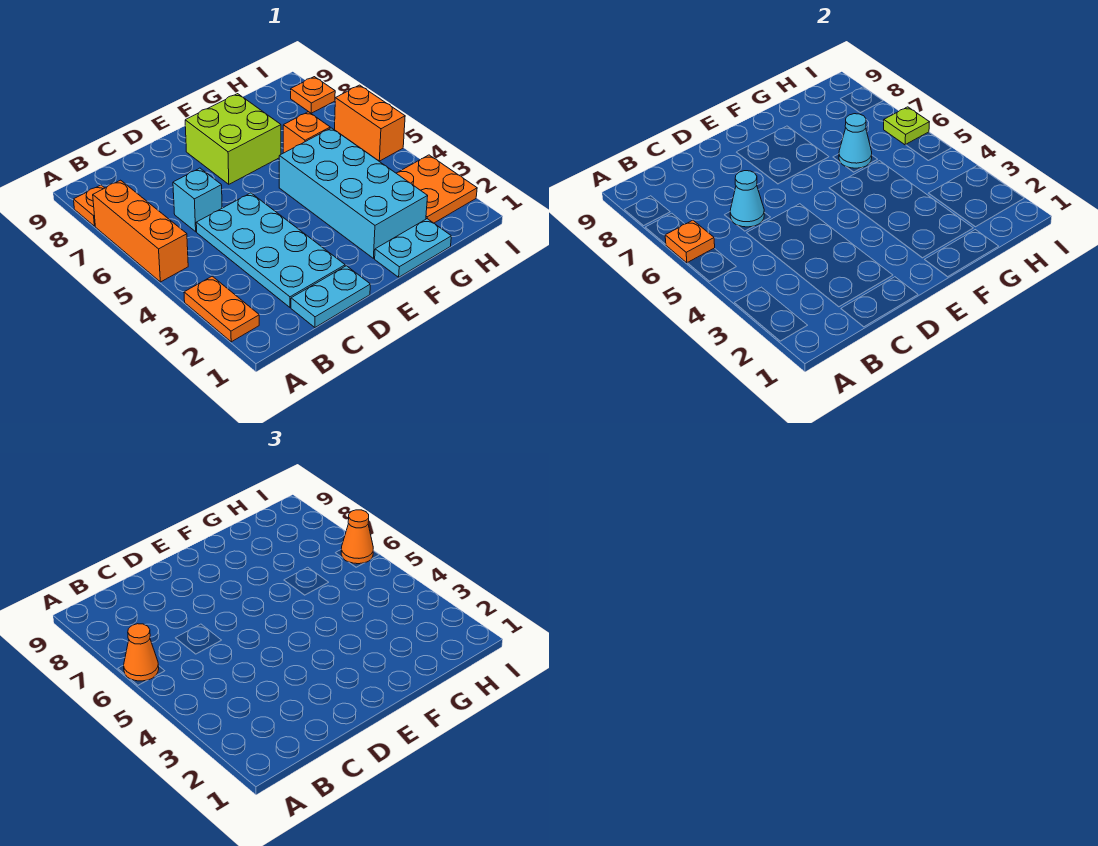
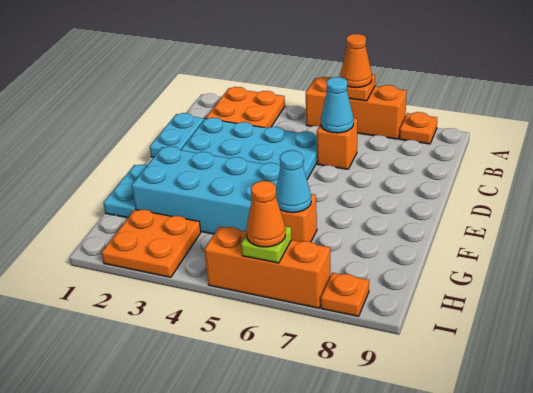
orange 1x2 plate [184,276,259,342] -> orange 2x2 plate [206,87,285,128]
cyan 1x1 brick [173,168,222,232] -> orange 1x1 brick [317,118,357,169]
lime 2x2 brick [185,94,281,184] -> none
orange 1x2 brick [335,85,405,161] -> orange 1x3 brick [205,226,331,308]

